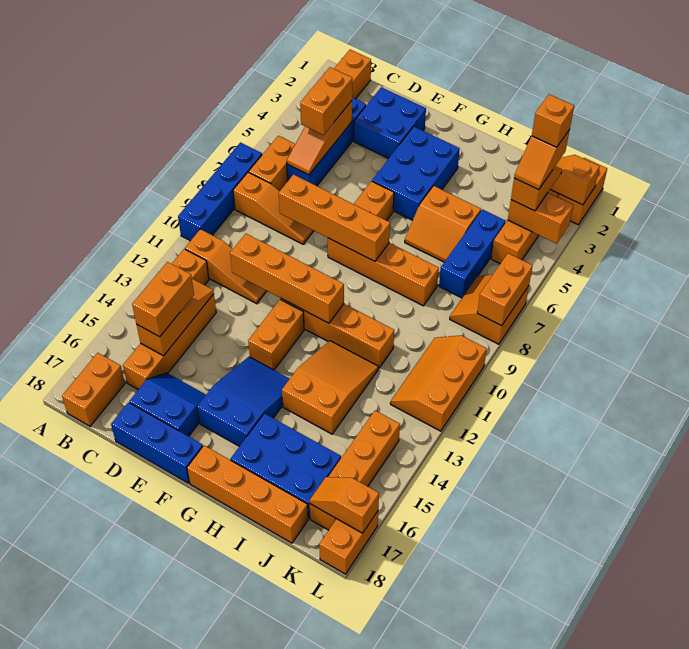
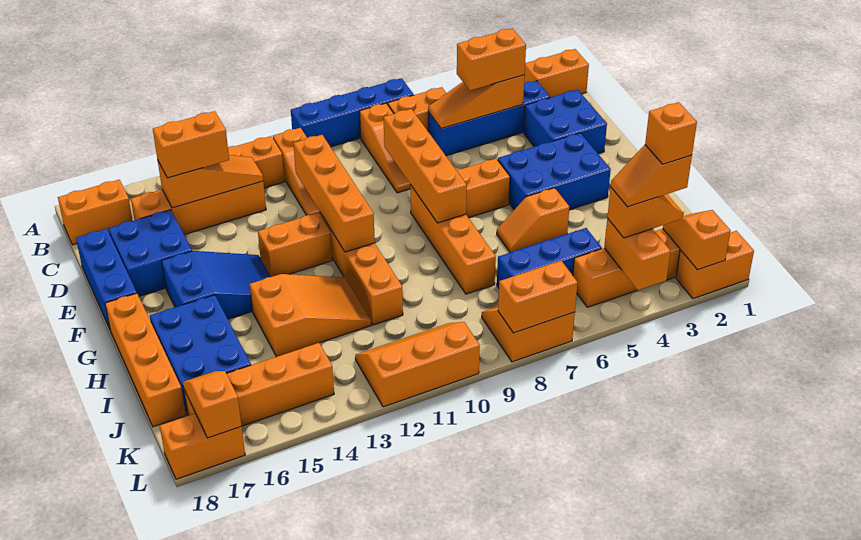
blue 2x2 slope [129,373,206,436] -> blue 2x2 brick [108,210,192,296]
orange 2x2 slope [405,186,481,262] -> orange 1x2 slope [497,188,569,252]

